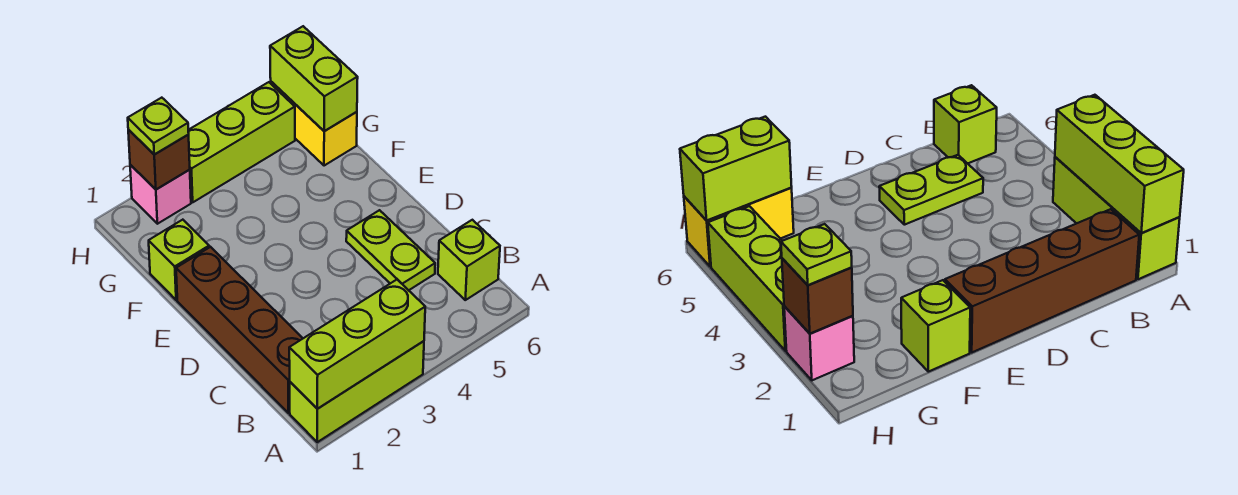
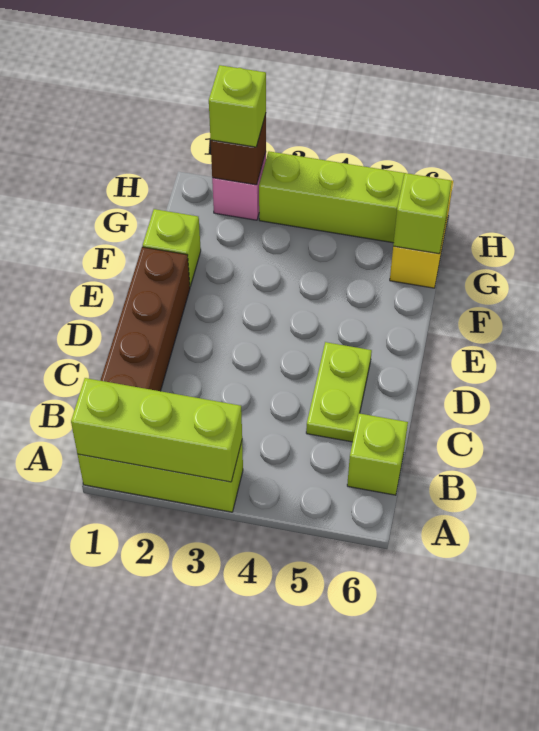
lime 1x2 brick [270,26,358,131] -> lime 1x1 brick [393,173,452,254]
lime 1x1 plate [128,98,189,155] -> lime 1x1 brick [209,65,266,147]

